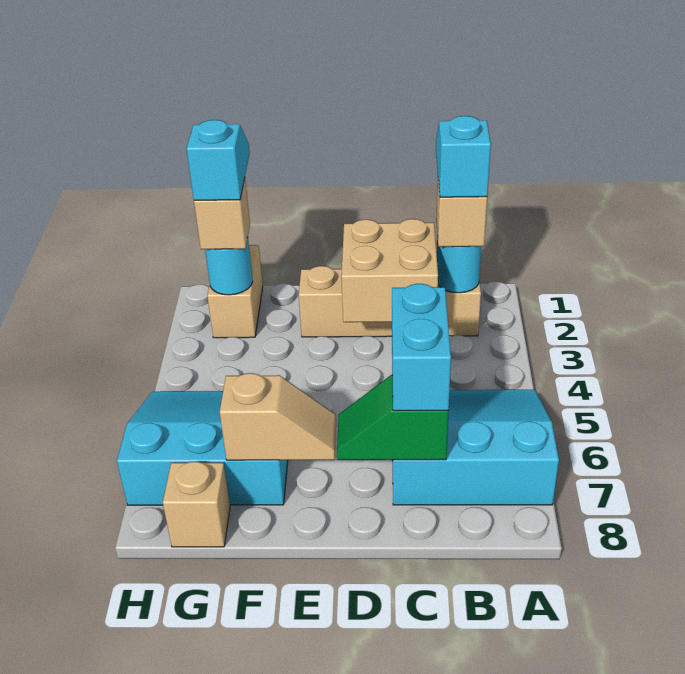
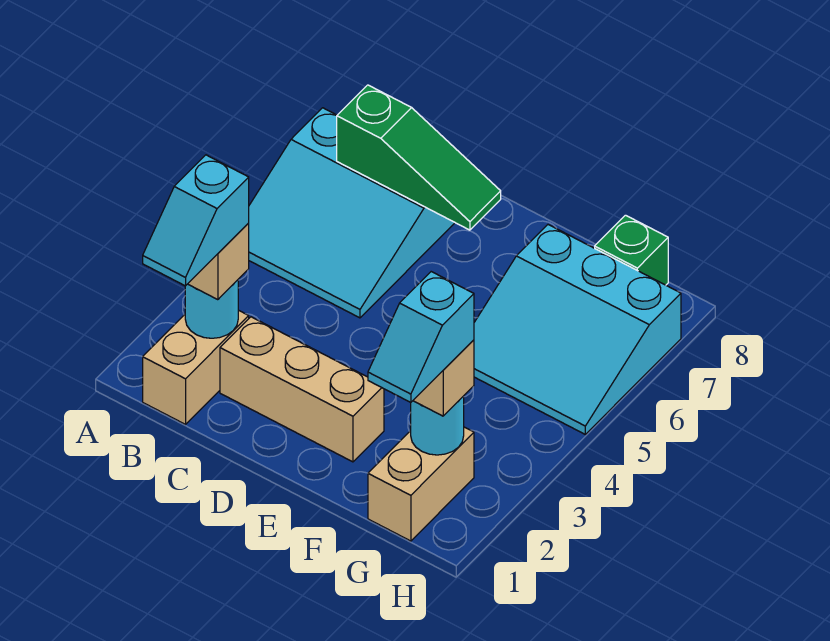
tan 2x2 brick [341,219,438,322] -> none
cyan 1x2 brick [392,284,451,411] -> none
green 1x2 slope [337,375,449,460] -> green 1x3 slope [337,85,501,230]
tan 1x2 slope [220,373,336,460] -> none
tan 1x1 brick [163,462,230,547] -> green 1x1 brick [595,215,668,285]

